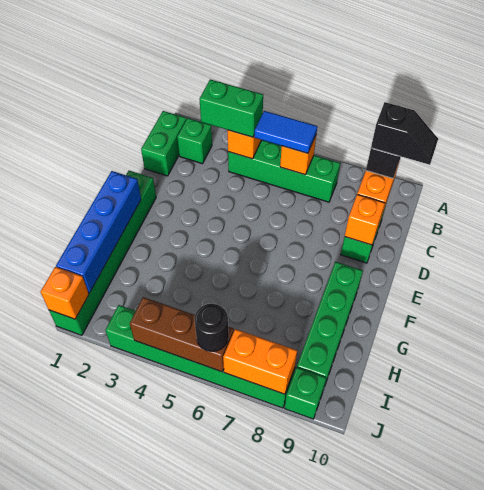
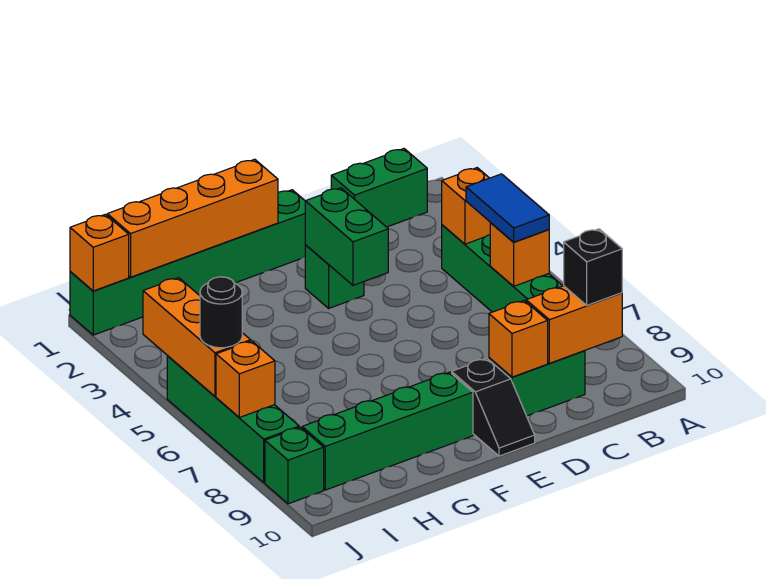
green 1x1 brick [177,118,212,164] -> green 1x1 brick moved to [305,245,364,308]
green 1x2 brick [199,79,263,137] -> green 1x2 brick moved to [305,188,388,285]
black 1x2 slope [371,102,438,165] -> black 1x2 slope moved to [452,359,535,456]
blue 1x4 brick [56,171,141,293] -> orange 1x4 brick [107,159,278,277]
green 1x6 brick [106,305,295,408] -> green 1x4 brick [167,356,299,483]
brown 1x3 brick [130,297,234,372] -> orange 1x3 brick [143,278,251,396]
orange 1x2 brick [223,329,297,394] -> orange 1x1 brick [216,341,275,417]

